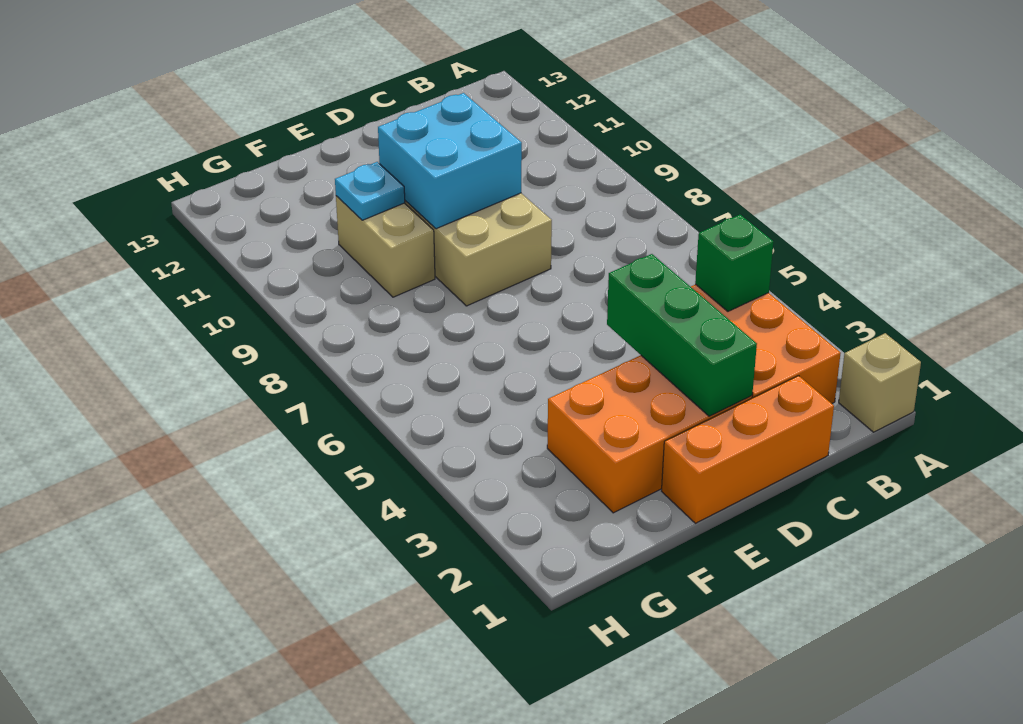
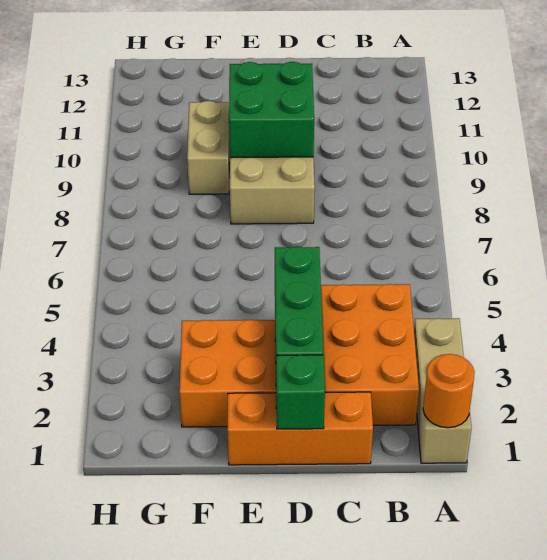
tan 1x1 brick [839,333,921,432] -> tan 1x3 brick [414,318,472,463]
none -> orange 1x1 round brick [423,354,475,428]
green 1x1 brick [695,215,773,311] -> green 1x1 brick moved to [276,355,325,429]
cyan 2x2 brick [378,93,522,229] -> green 2x2 brick [229,62,314,158]
cyan 1x1 plate [335,162,405,220] -> none

